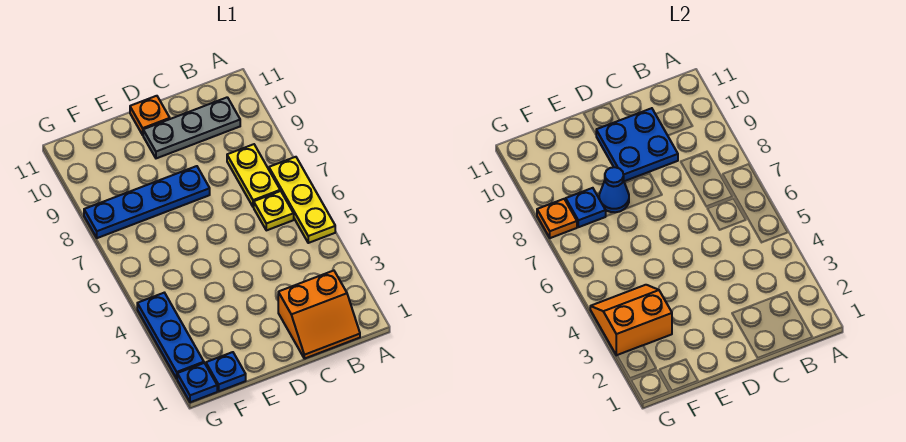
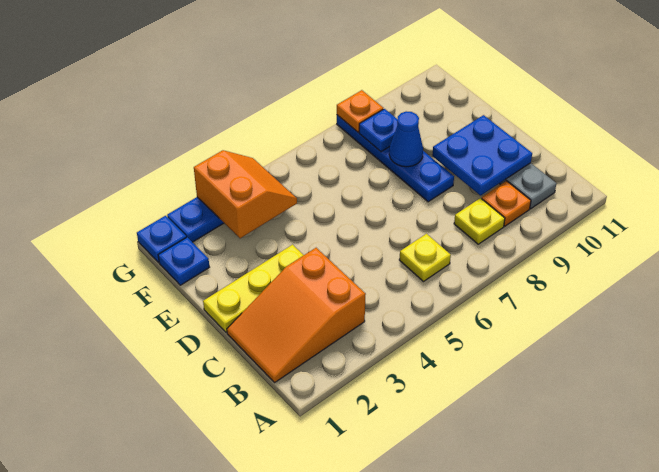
yellow 1x3 plate [269,157,335,243] -> yellow 1x3 plate moved to [203,245,304,333]
orange 2x2 slope [278,271,360,359] -> orange 2x3 slope [227,248,366,382]
yellow 1x2 plate [227,144,280,207] -> yellow 1x1 plate [454,198,505,244]
orange 1x1 plate [130,96,170,135] -> orange 1x1 plate moved to [482,181,531,226]

